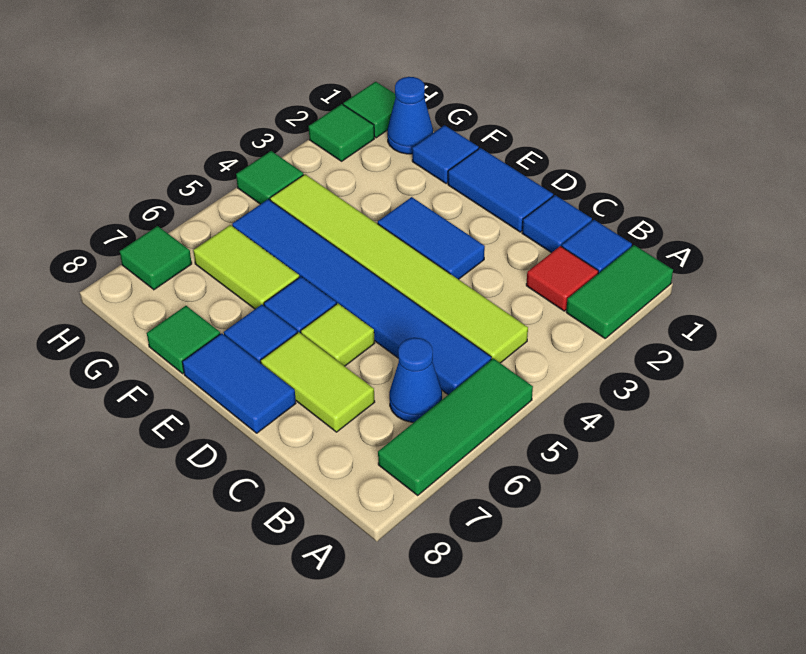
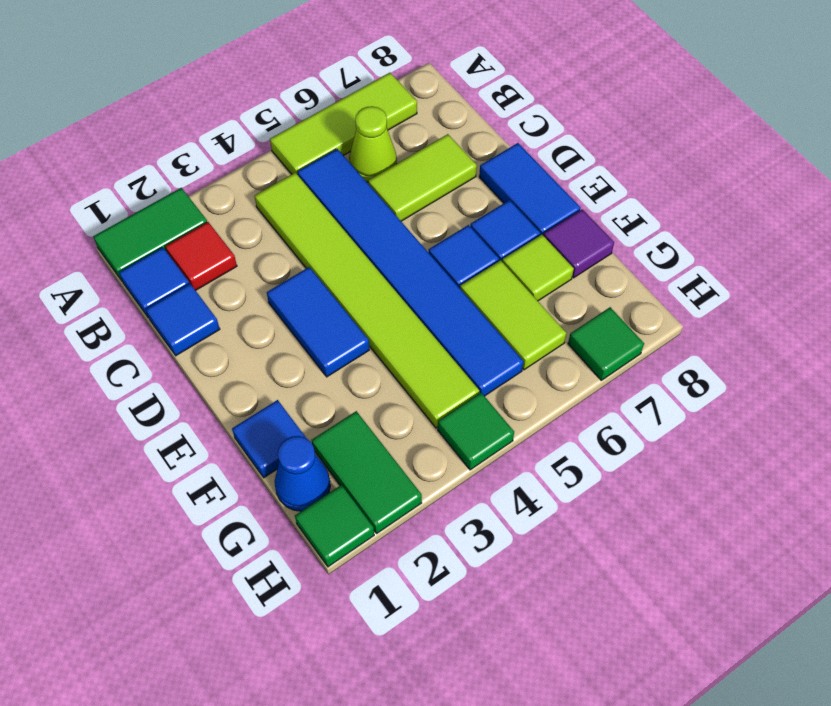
green 1x3 tile [378,358,533,495] -> lime 1x3 tile [270,73,417,175]
blue 1x1 cone [389,338,442,422] -> lime 1x1 cone [349,106,397,182]
lime 1x2 tile [261,332,375,432] -> lime 1x2 tile turned to [368,134,477,221]
blue 1x2 tile [448,148,553,232] -> none
lime 1x1 tile [301,304,375,366] -> lime 1x1 tile moved to [502,235,574,301]
green 1x1 tile [147,306,220,374] -> purple 1x1 tile [544,209,614,278]
green 1x1 tile [309,104,374,161] -> green 1x2 tile [311,411,422,533]

